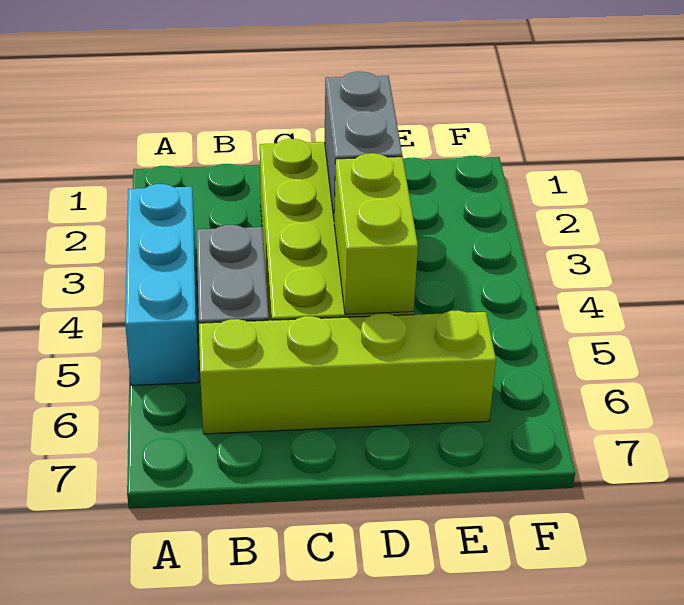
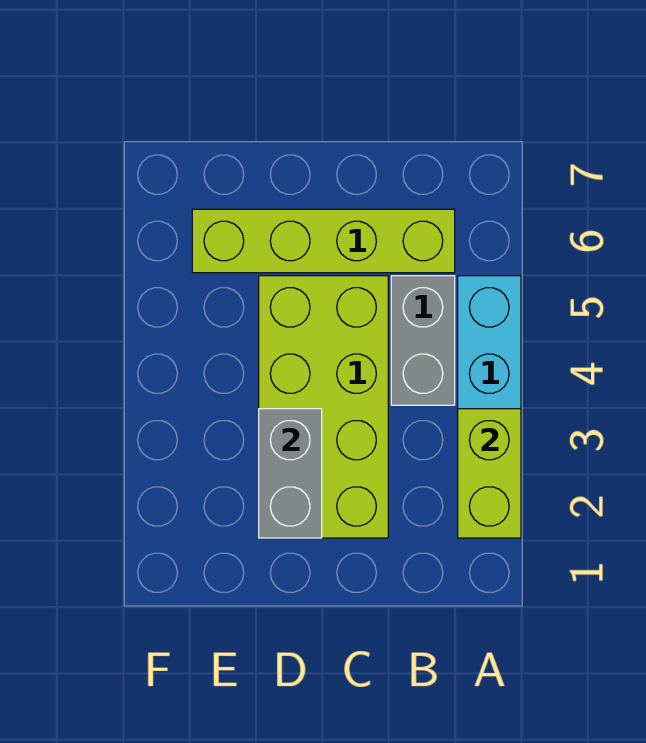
lime 1x2 brick [334,153,418,314] -> lime 1x2 brick moved to [458,409,521,538]

